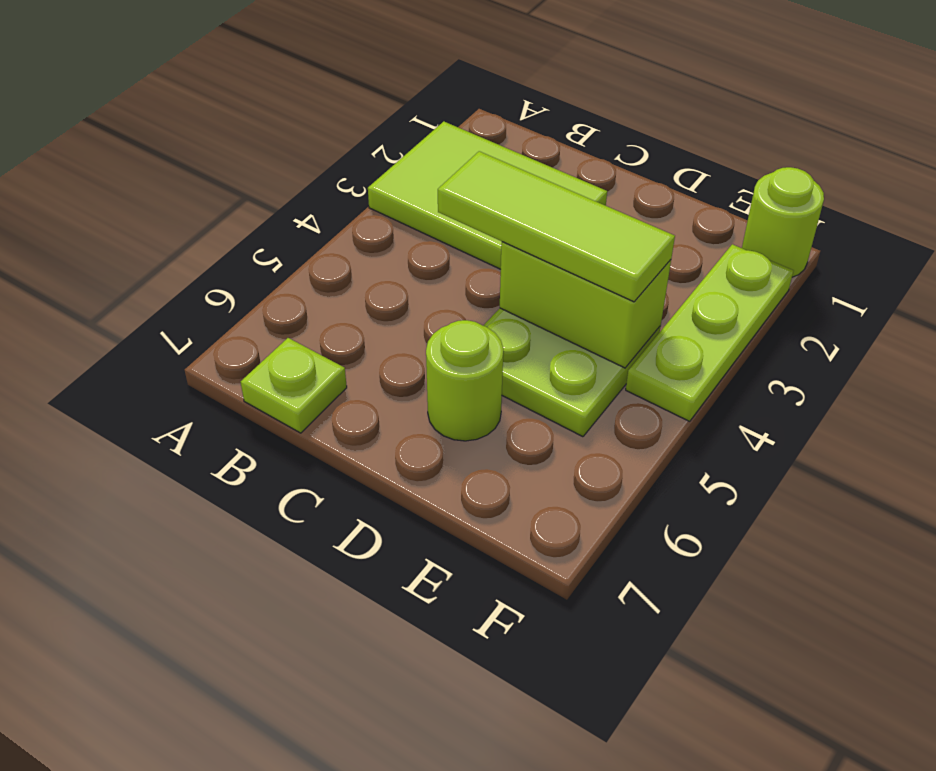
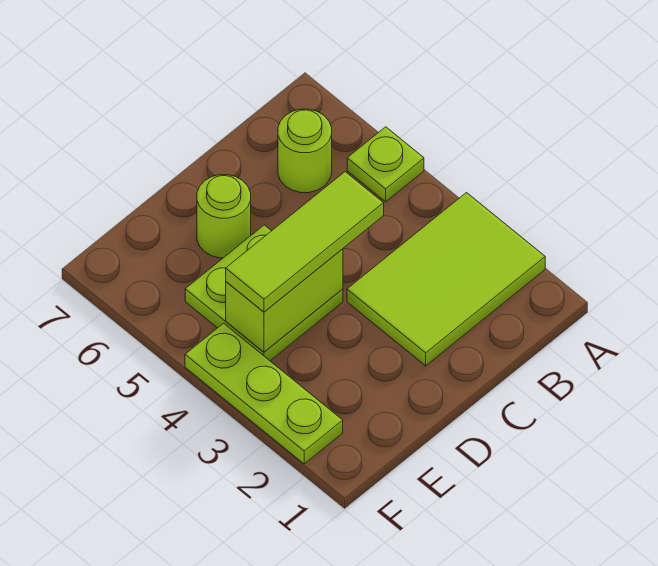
lime 1x1 plate [241,338,347,433] -> lime 1x1 plate moved to [347,127,424,202]
lime 1x1 round brick [742,167,824,277] -> lime 1x1 round brick moved to [278,109,332,193]

